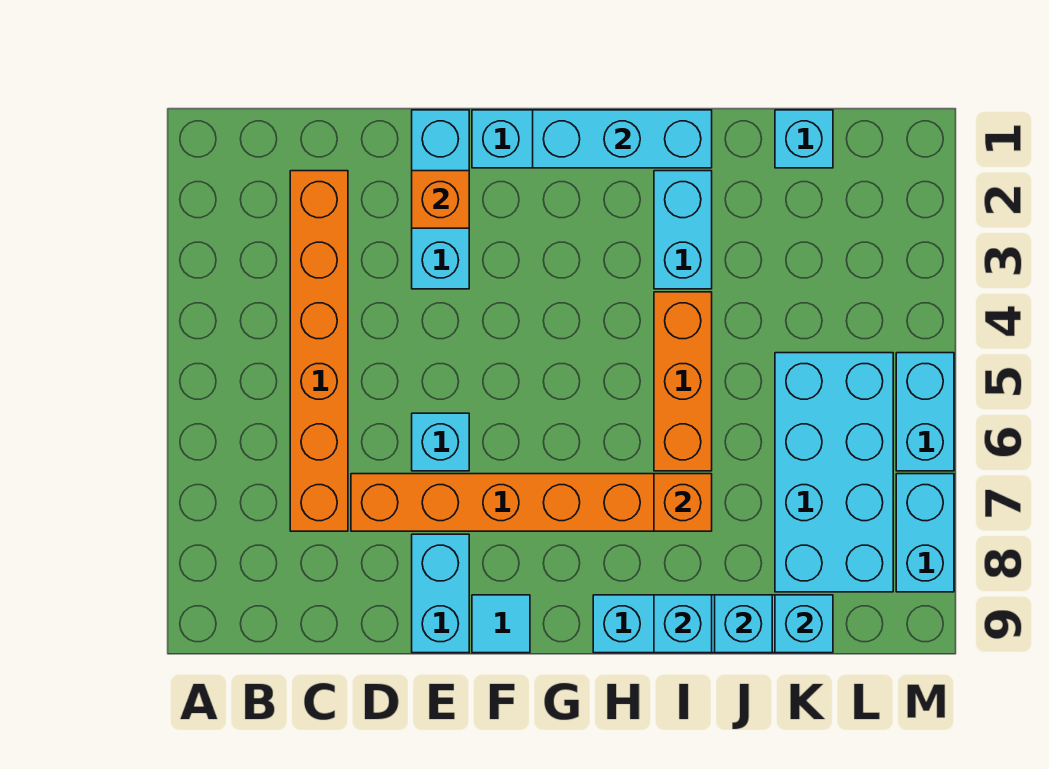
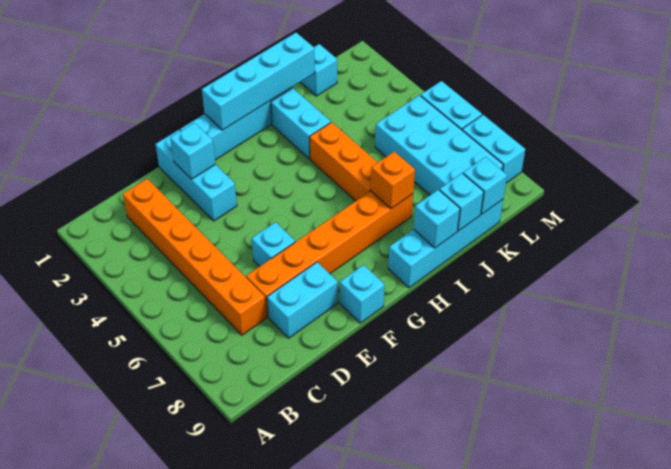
orange 1x1 brick [412,171,469,228] -> cyan 1x1 brick [170,123,215,179]
cyan 1x2 brick [412,534,469,653] -> cyan 1x2 brick turned to [267,262,338,338]
cyan 1x1 tile [472,595,530,653] -> cyan 1x1 brick [340,265,385,323]
cyan 1x3 brick [533,110,712,168] -> cyan 1x4 brick [202,33,315,130]

